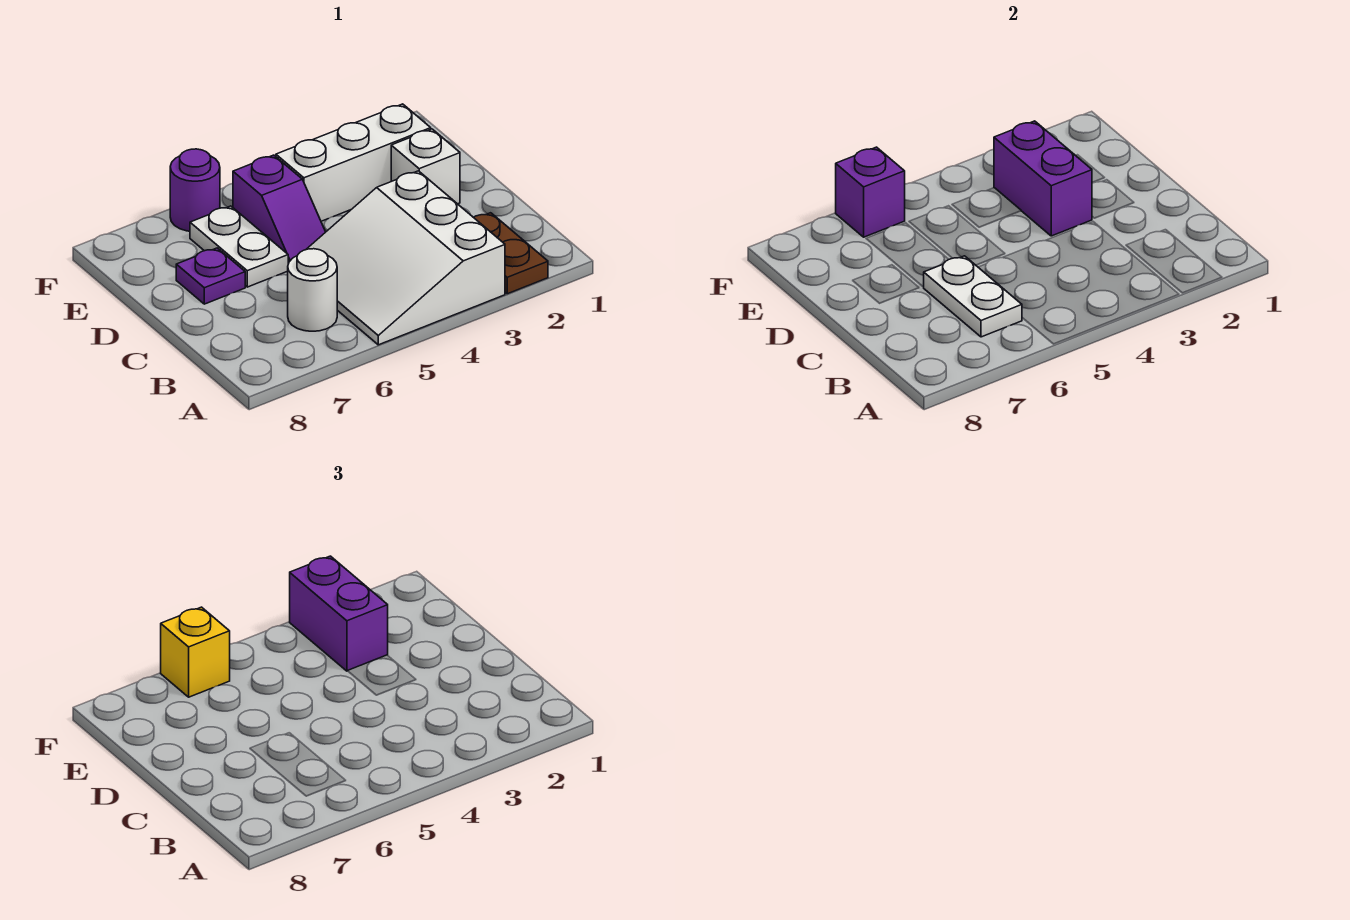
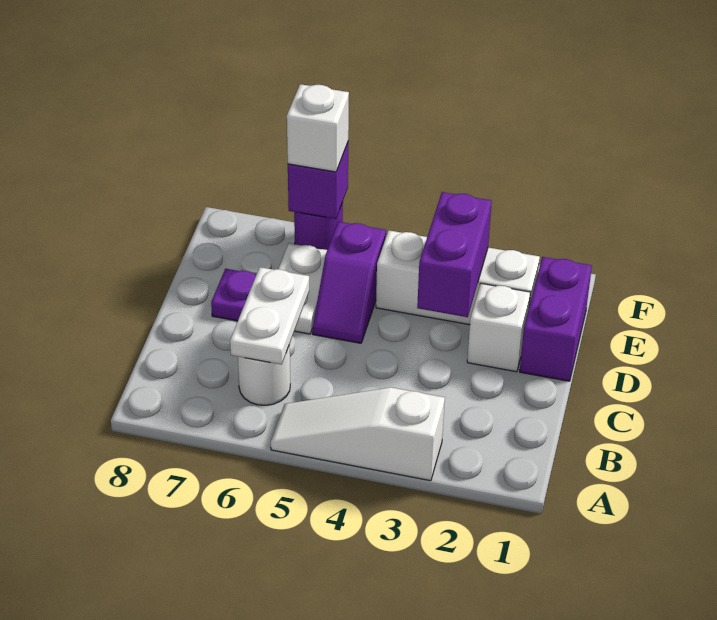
brown 1x2 plate [474,213,548,294] -> none
white 3x3 slope [306,171,505,345] -> white 1x3 slope [271,387,445,481]
purple 1x2 brick [290,556,388,671] -> purple 1x2 brick moved to [520,257,592,381]
yellow 1x1 brick [161,607,230,697] -> white 1x1 brick [287,84,349,172]

